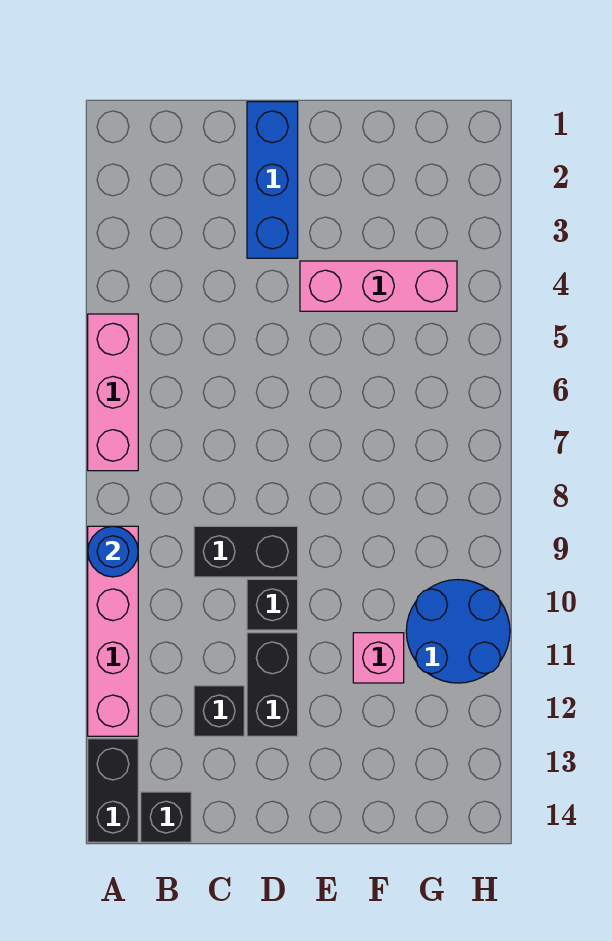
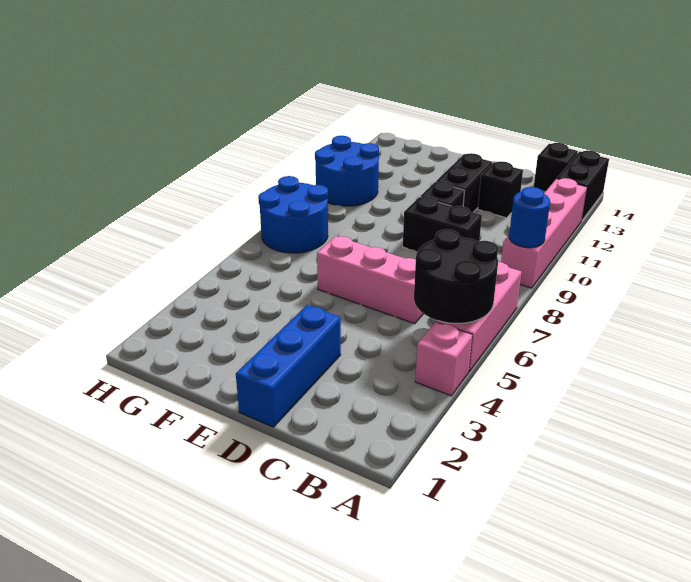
none -> black 2x2 round brick [414,229,498,323]
pink 1x3 brick [300,261,457,311] -> pink 1x3 brick moved to [317,236,424,324]
pink 1x1 brick [353,633,404,683] -> pink 1x1 brick moved to [415,322,472,396]
none -> blue 2x2 round brick [258,176,328,253]

